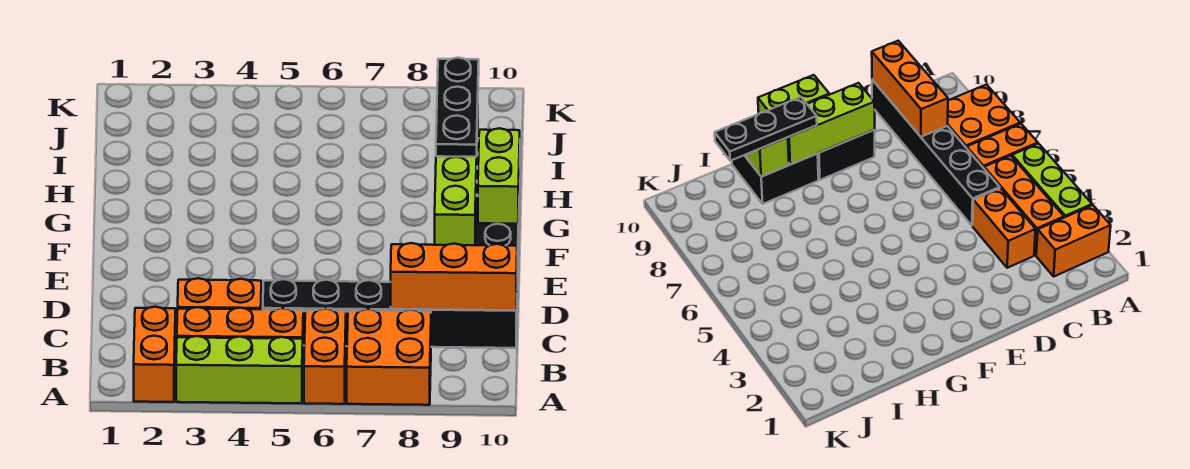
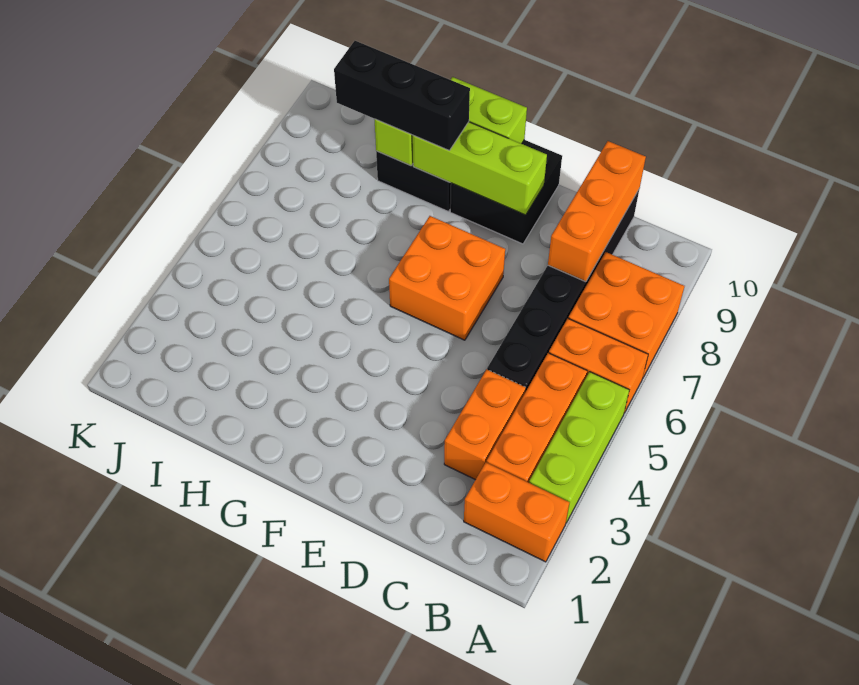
none -> orange 2x2 brick [389,216,505,340]
black 1x3 plate [436,58,479,157] -> black 1x3 brick [334,41,470,151]

